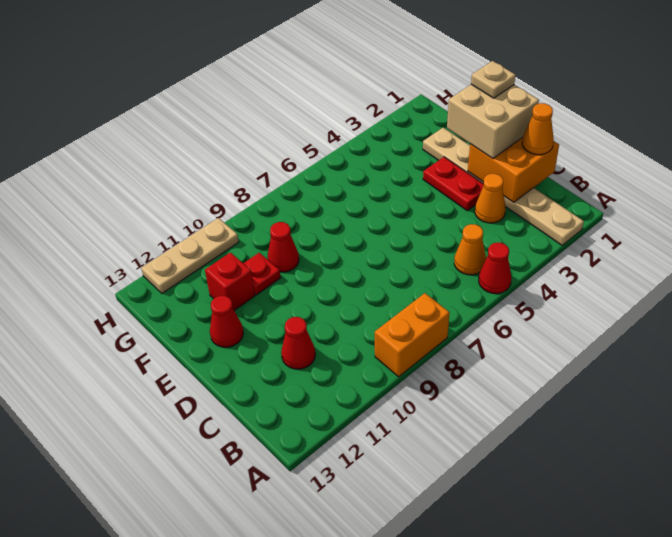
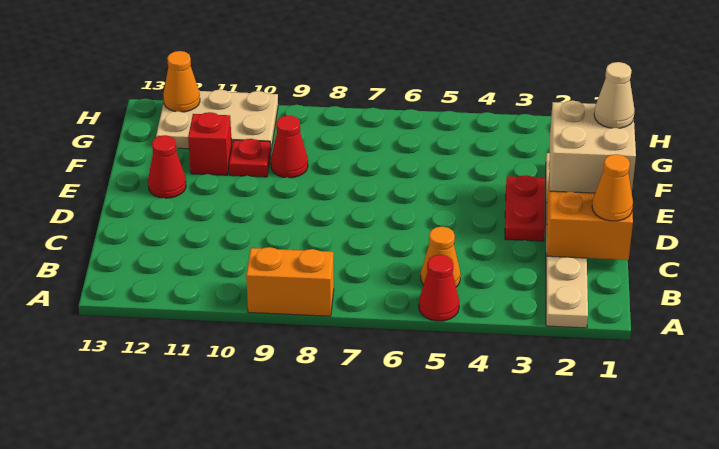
orange 1x1 cone [475,174,506,223] -> orange 1x1 cone moved to [163,51,200,112]
red 1x1 cone [281,317,315,369] -> none
tan 1x1 plate [471,61,516,98] -> tan 1x1 cone [594,62,635,128]
tan 1x3 plate [141,218,239,293] -> tan 2x3 plate [156,89,278,149]

